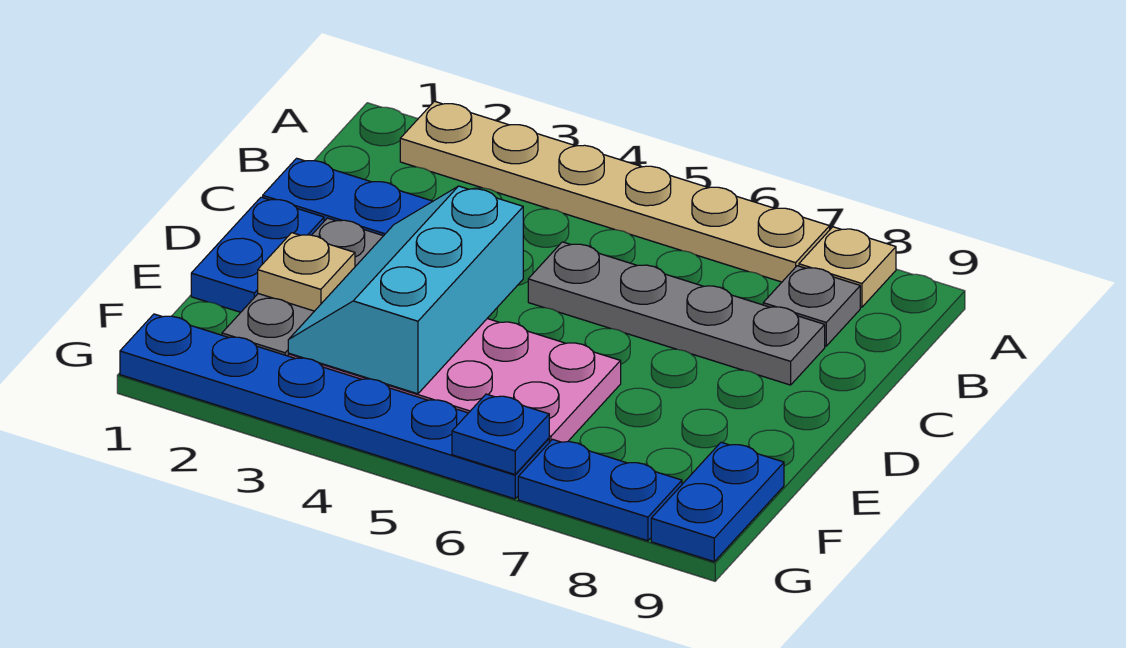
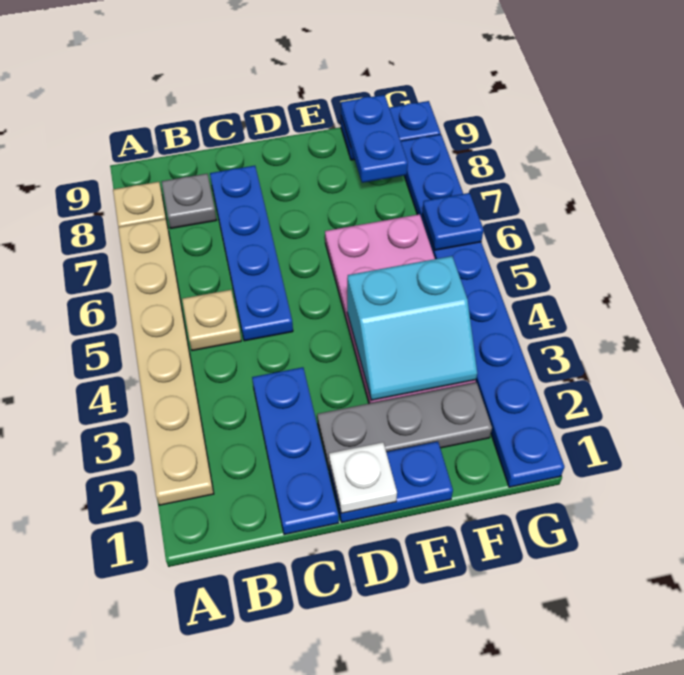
grey 1x4 plate [528,242,825,385] -> blue 1x4 plate [210,166,293,341]
none -> white 1x1 plate [329,442,397,513]
cyan 2x3 slope [288,186,523,394] -> cyan 2x2 slope [347,256,477,400]
tan 1x1 plate [258,233,355,311] -> tan 1x1 plate moved to [182,290,241,351]
none -> blue 1x2 plate [341,95,408,183]

